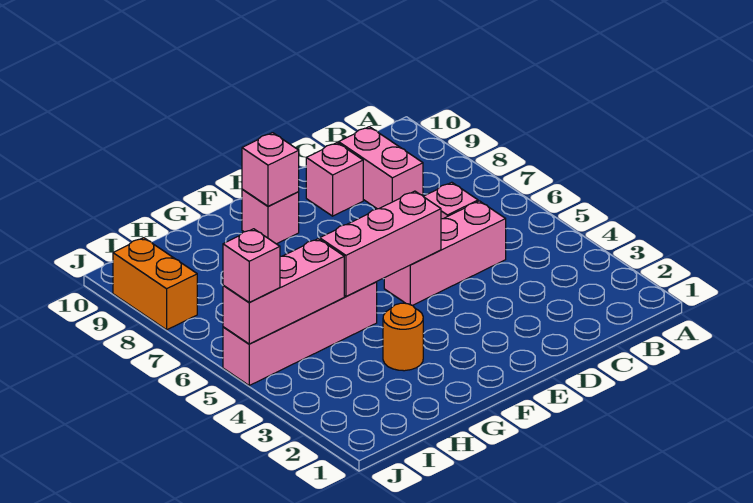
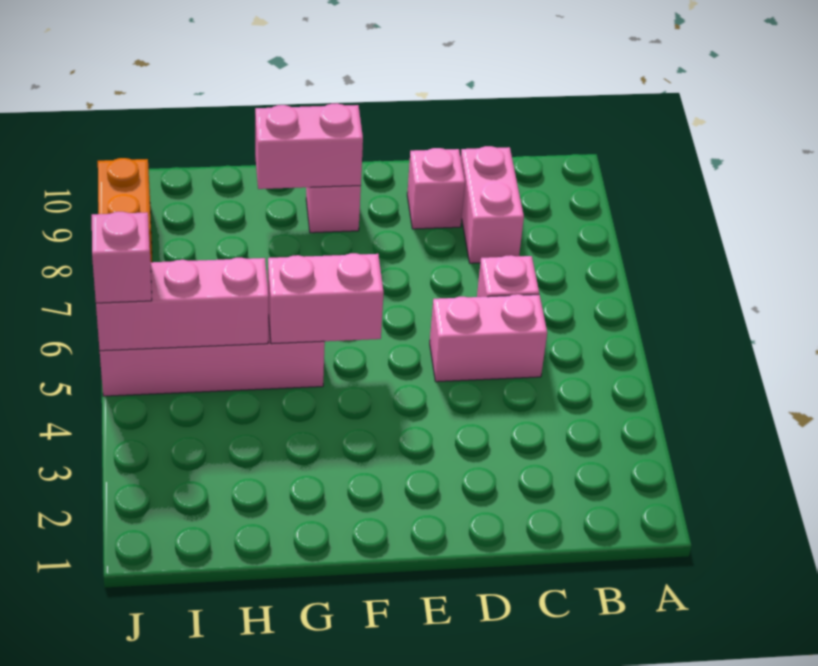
pink 1x3 brick [384,201,506,305] -> pink 1x2 brick [430,294,547,382]
pink 1x3 brick [320,191,441,297] -> pink 1x2 brick [268,253,384,344]
pink 1x1 brick [242,133,299,206] -> pink 1x2 brick [255,103,363,189]
orange 1x1 round brick [383,303,423,371] -> none

